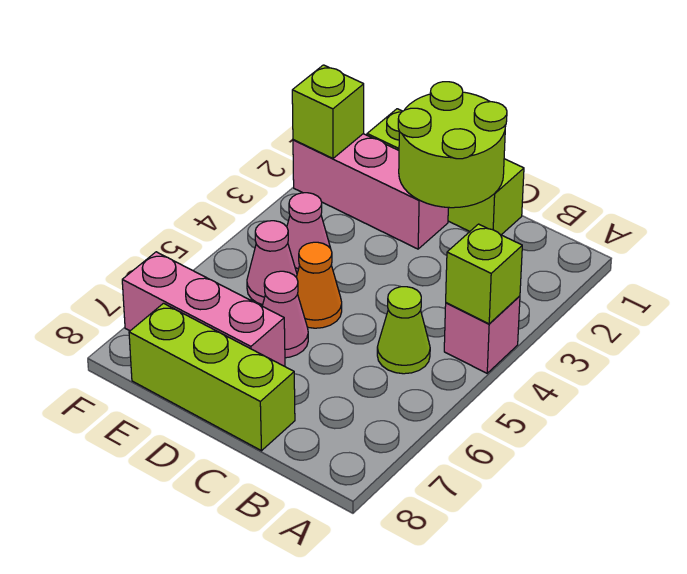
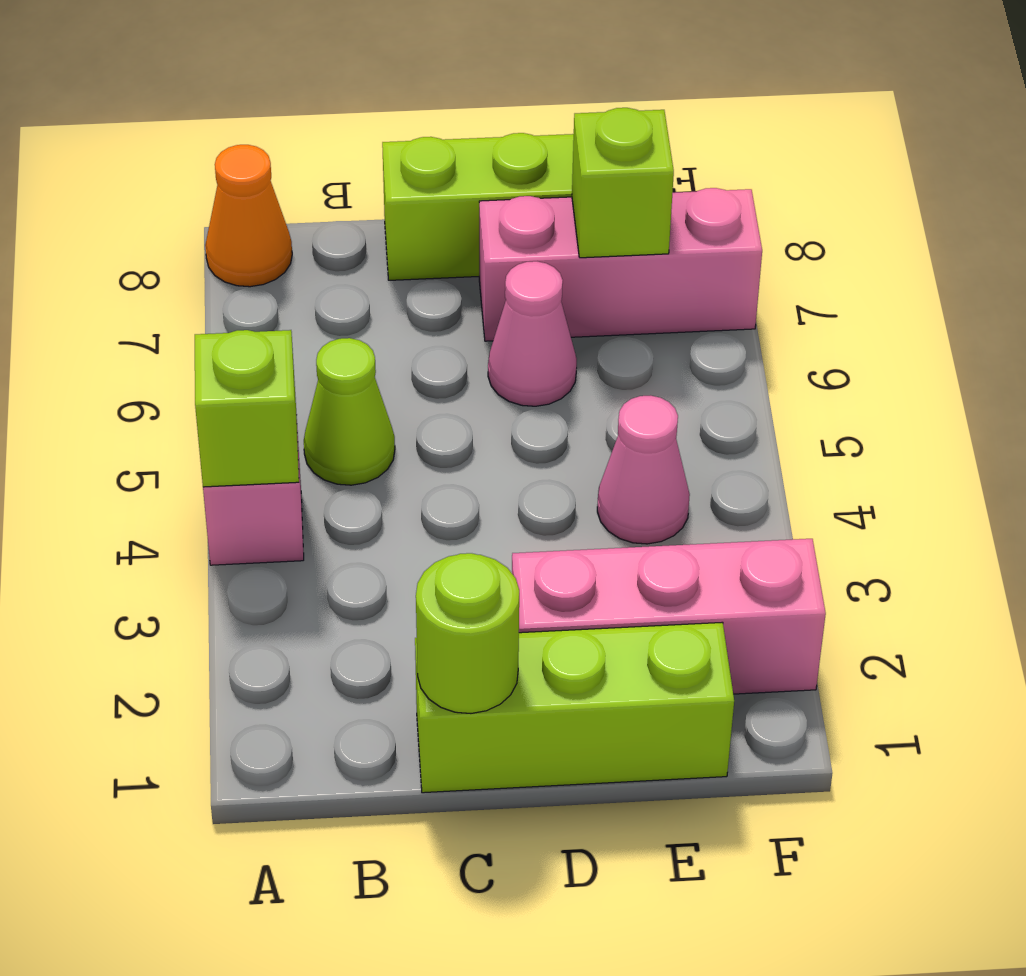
lime 2x2 round brick [398,82,507,208] -> lime 1x1 round brick [416,553,519,713]
orange 1x1 cone [296,242,342,328] -> orange 1x1 cone moved to [205,145,292,287]
pink 1x1 cone [247,221,297,305] -> none
lime 1x1 brick [292,65,364,158] -> lime 1x1 brick moved to [572,108,674,258]

